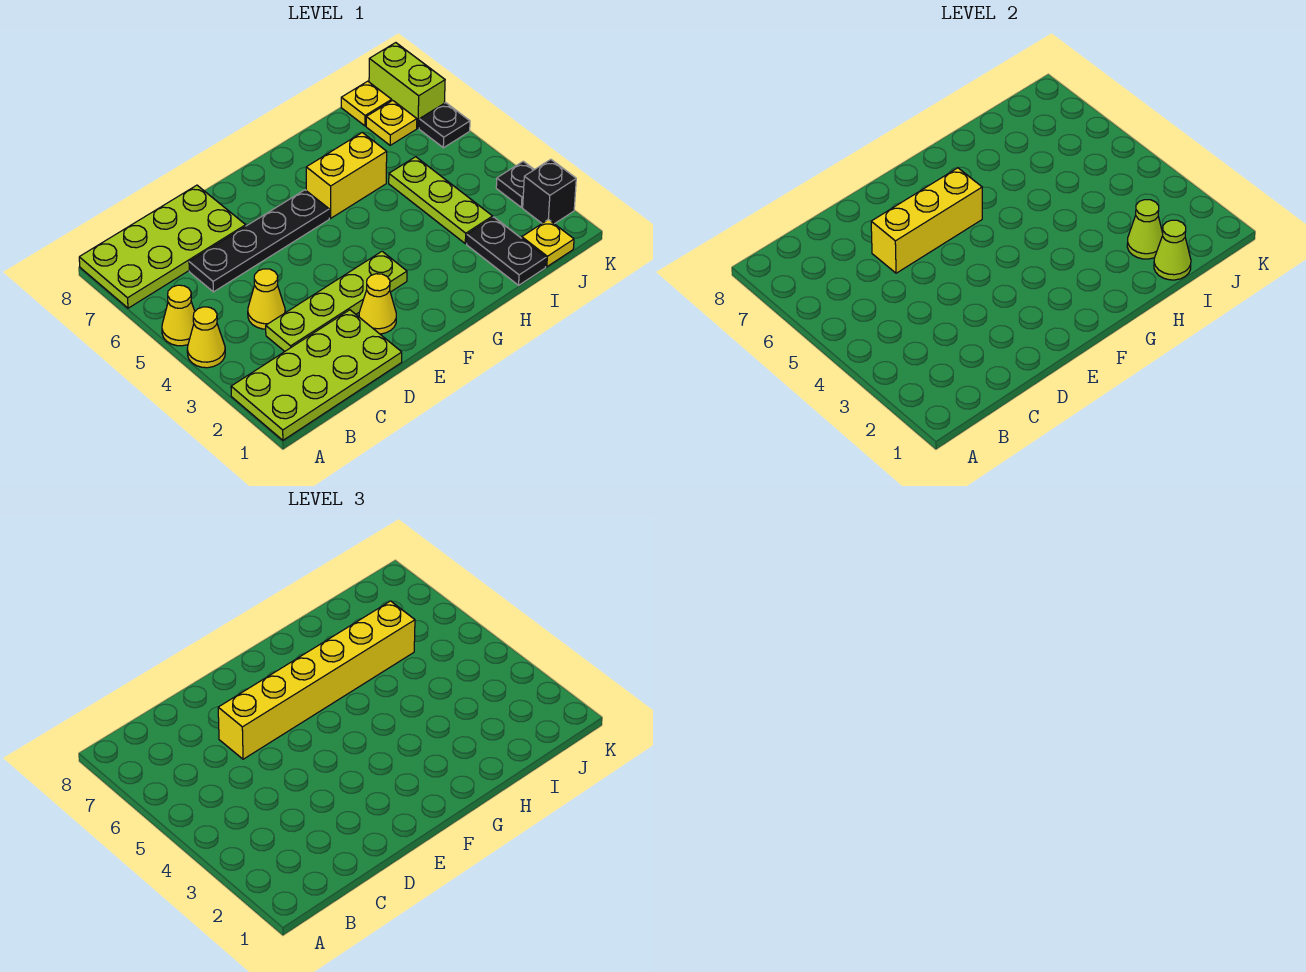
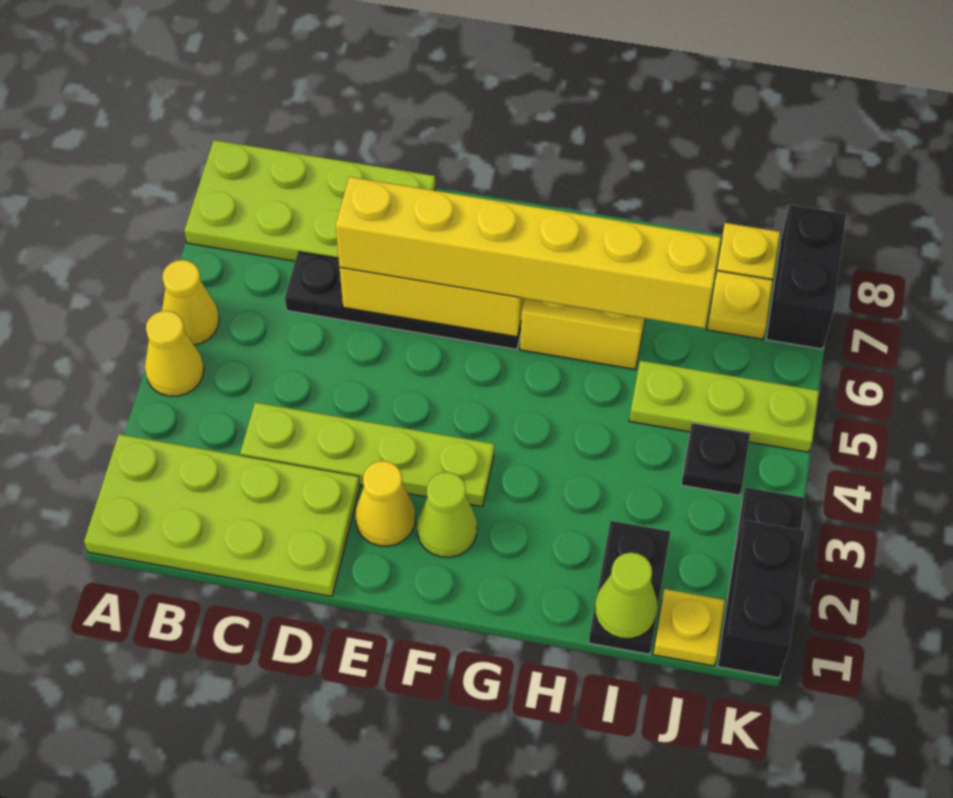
yellow 1x1 cone [248,269,285,329] -> none
lime 1x1 cone [1127,200,1163,259] -> lime 1x1 cone moved to [417,472,477,557]
lime 1x3 plate [389,157,493,244] -> lime 1x3 plate turned to [629,360,819,452]
black 1x1 brick [523,159,576,224] -> black 1x2 brick [718,520,805,678]
black 1x1 plate [419,103,470,148] -> black 1x1 plate moved to [681,423,750,495]
lime 1x2 brick [369,43,445,128] -> black 1x2 brick [766,205,846,349]

